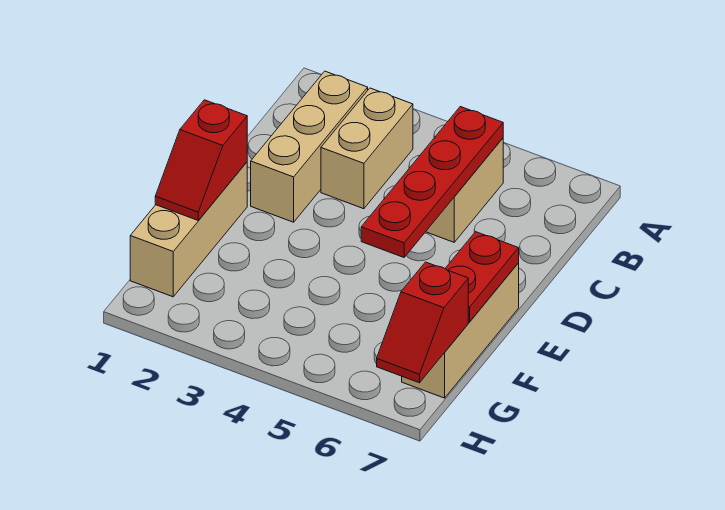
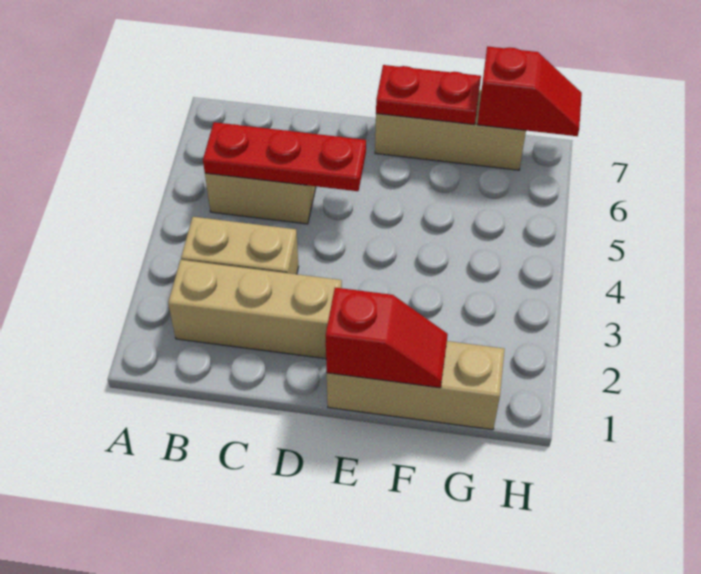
red 1x4 plate [361,107,503,257] -> red 1x3 plate [203,122,366,191]

